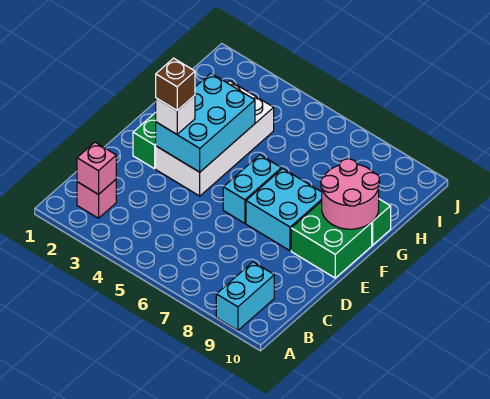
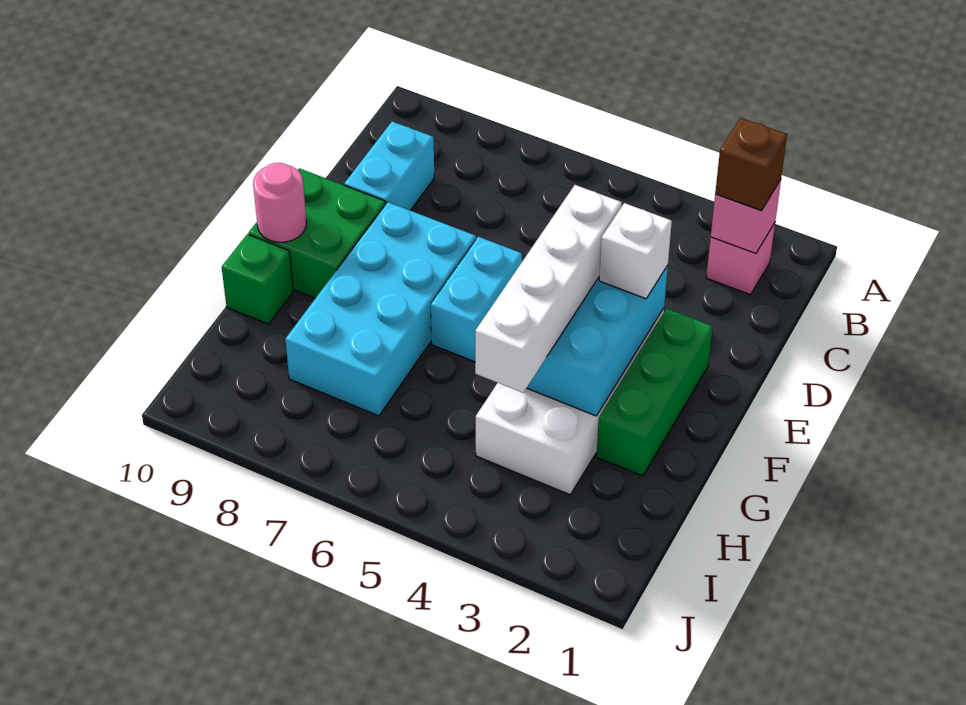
cyan 1x2 brick [216,262,274,330] -> cyan 1x2 brick moved to [344,122,434,211]
brown 1x1 brick [156,58,195,110] -> brown 1x1 brick moved to [715,118,787,211]
none -> white 1x4 brick [475,185,622,393]
cyan 2x2 brick [246,168,322,251] -> cyan 2x4 brick [285,202,476,416]
pink 2x2 round brick [321,159,380,229] -> pink 1x1 round brick [253,163,306,242]

